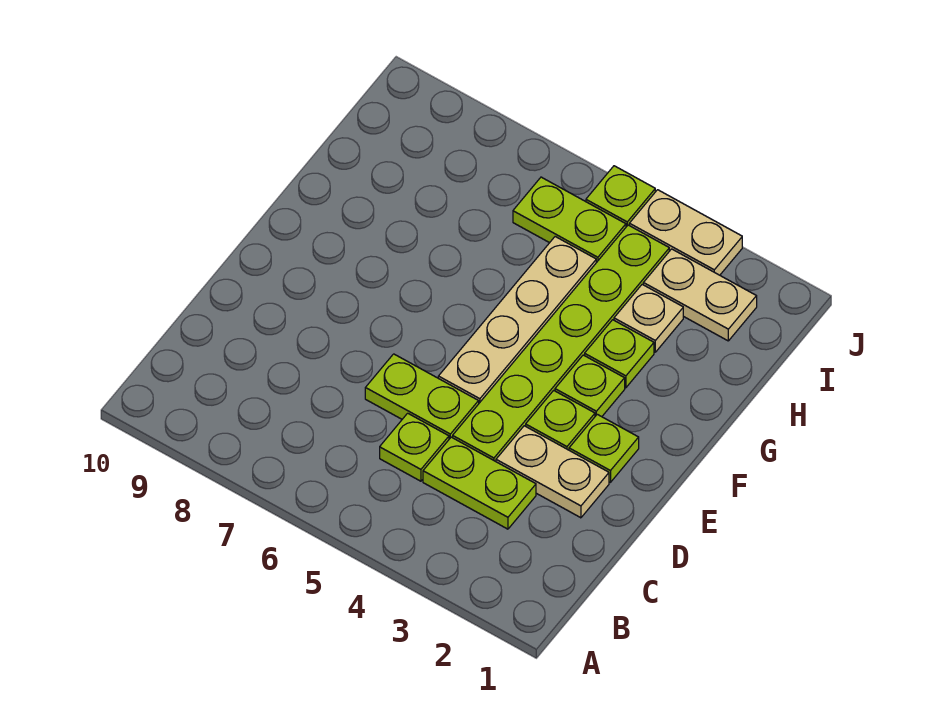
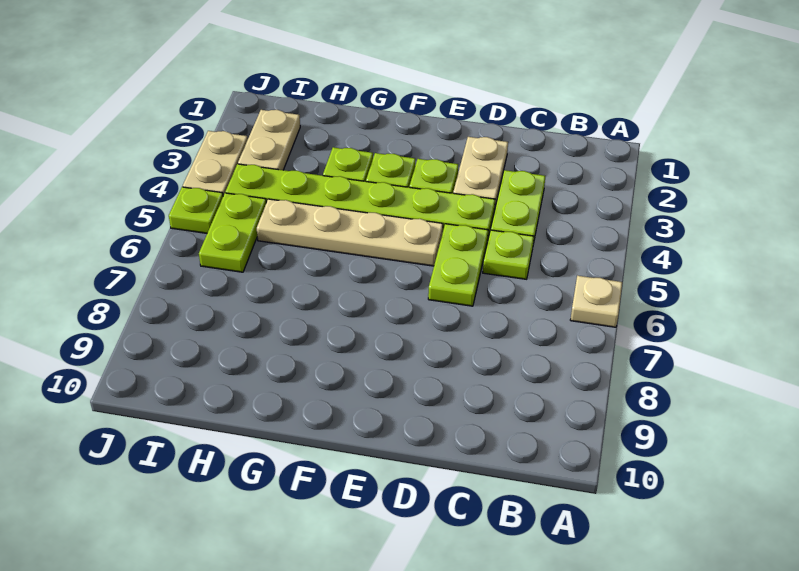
lime 1x1 plate [569,414,639,482] -> none
tan 1x1 plate [614,284,683,352] -> tan 1x1 plate moved to [570,276,622,327]

